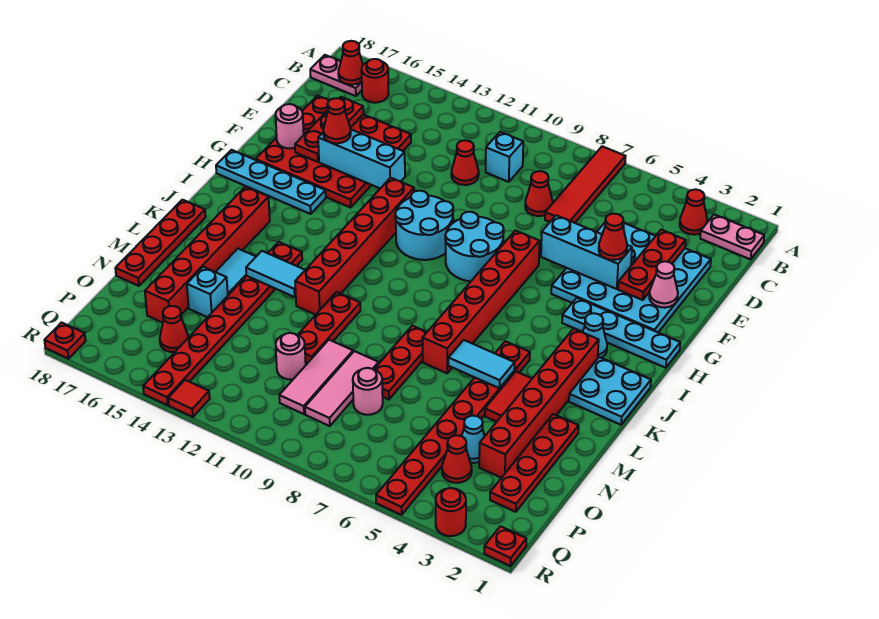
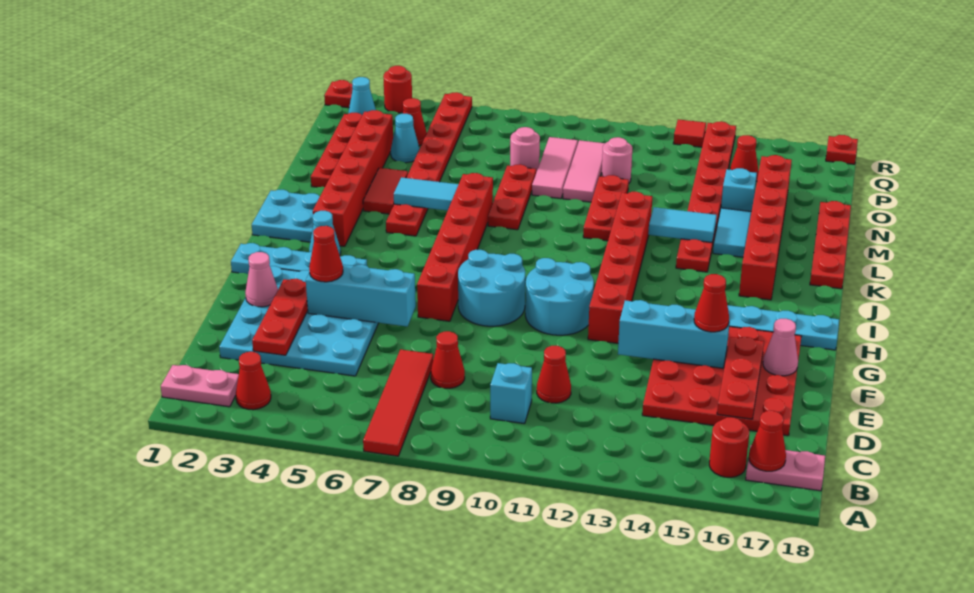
pink 1x1 round brick [276,104,304,148] -> pink 1x1 cone [763,319,798,376]
none -> cyan 1x1 cone [348,77,376,115]

